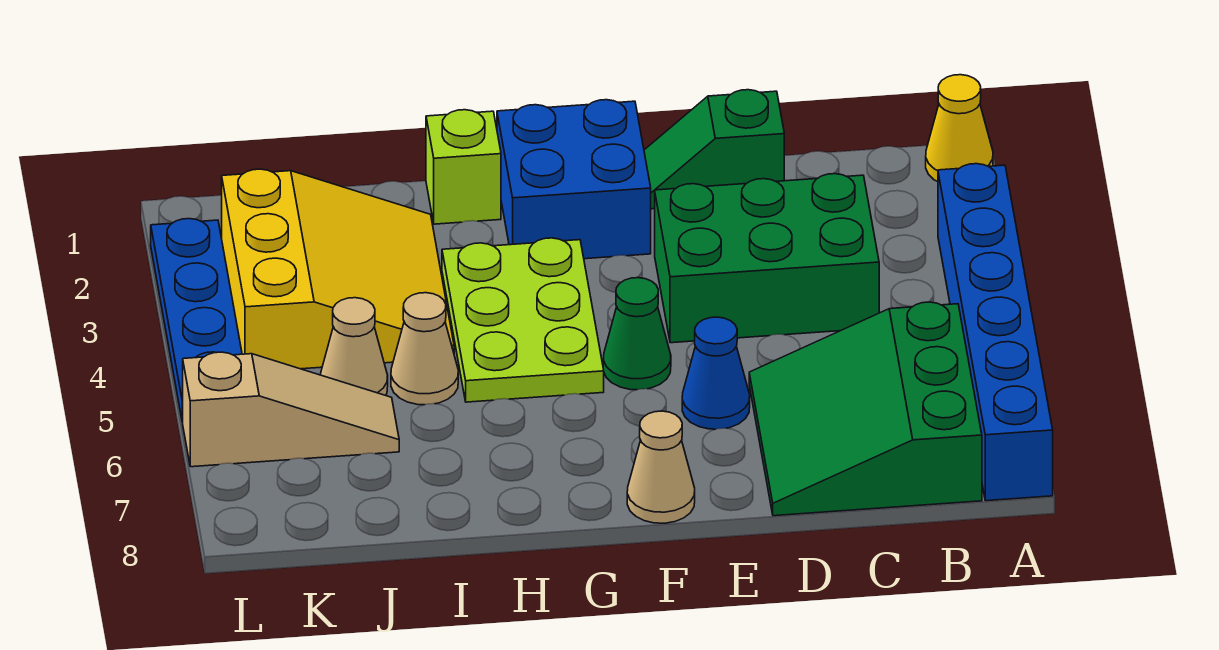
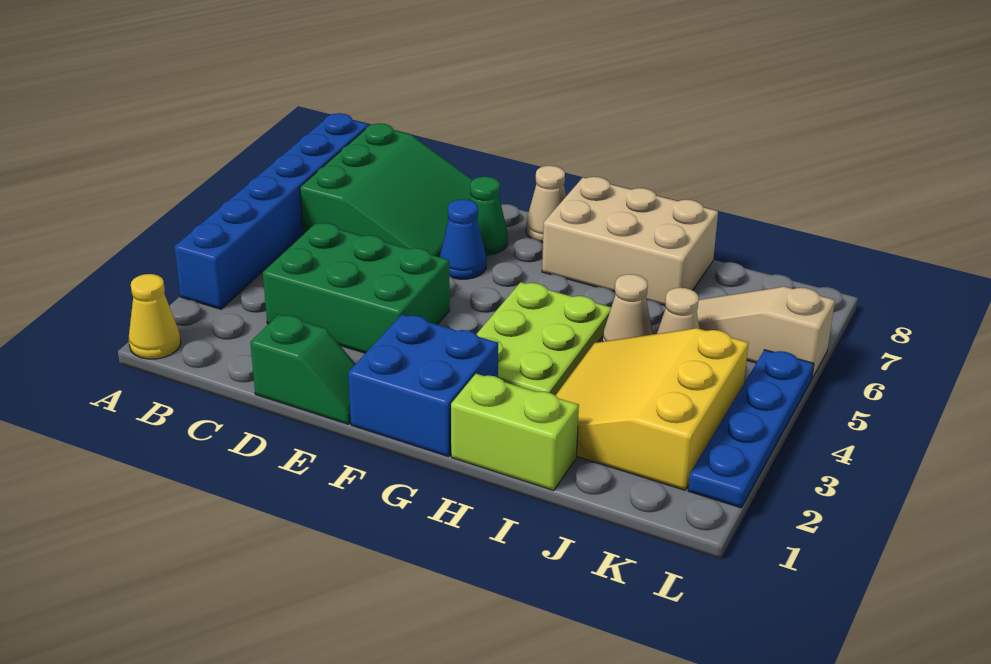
green 1x1 cone [603,278,671,390] -> green 1x1 cone moved to [470,177,508,255]
none -> tan 2x3 brick [542,177,718,306]
lime 1x1 brick [426,110,501,224] -> lime 1x2 brick [451,374,579,491]

